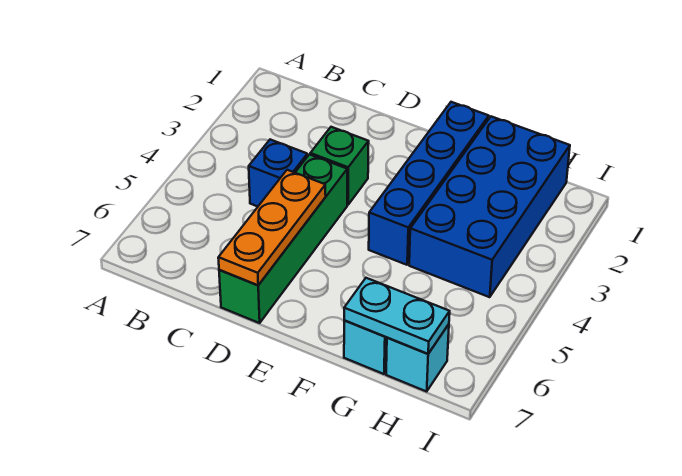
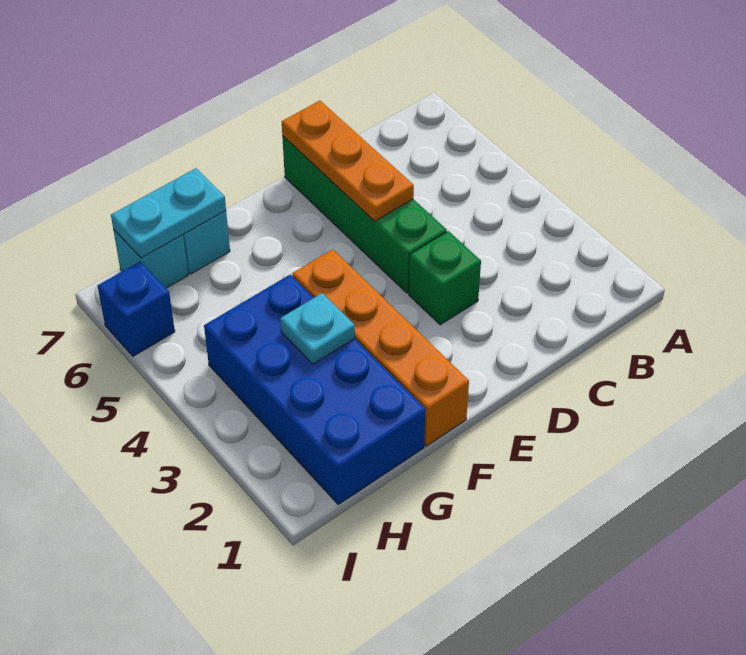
blue 1x1 brick [249,140,307,206] -> blue 1x1 brick moved to [98,261,175,356]
blue 1x4 brick [369,102,489,265] -> orange 1x4 brick [292,249,469,446]
none -> cyan 1x1 plate [280,293,355,364]

